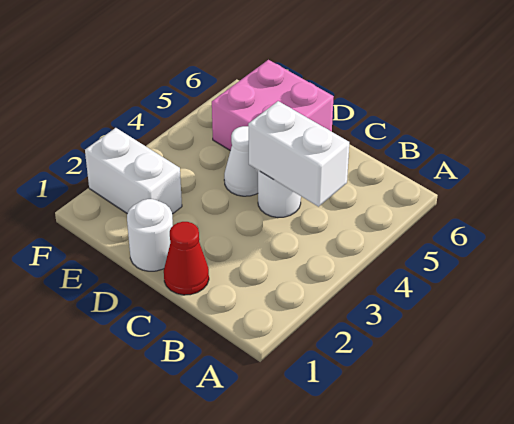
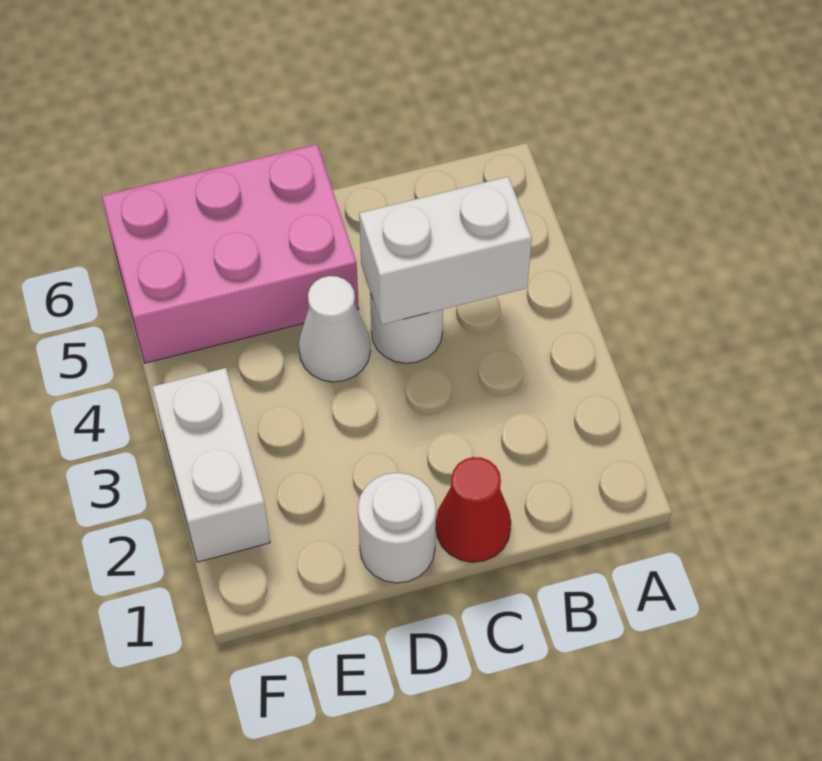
pink 2x2 brick [212,60,334,151] -> pink 2x3 brick [102,145,359,363]
white 1x2 brick [85,128,182,214] -> white 1x2 brick turned to [152,368,270,562]

